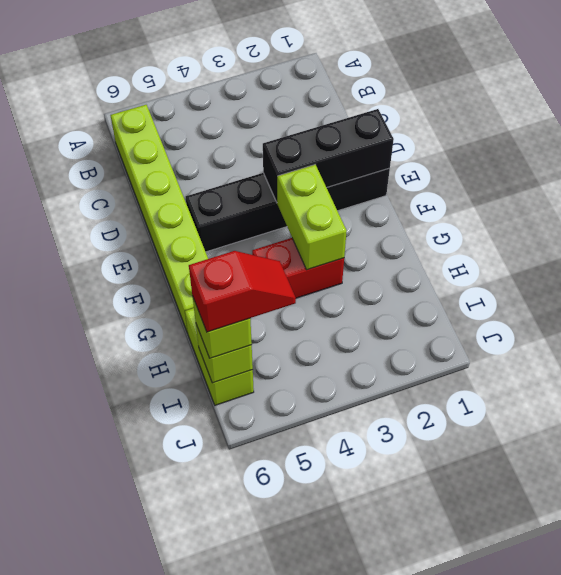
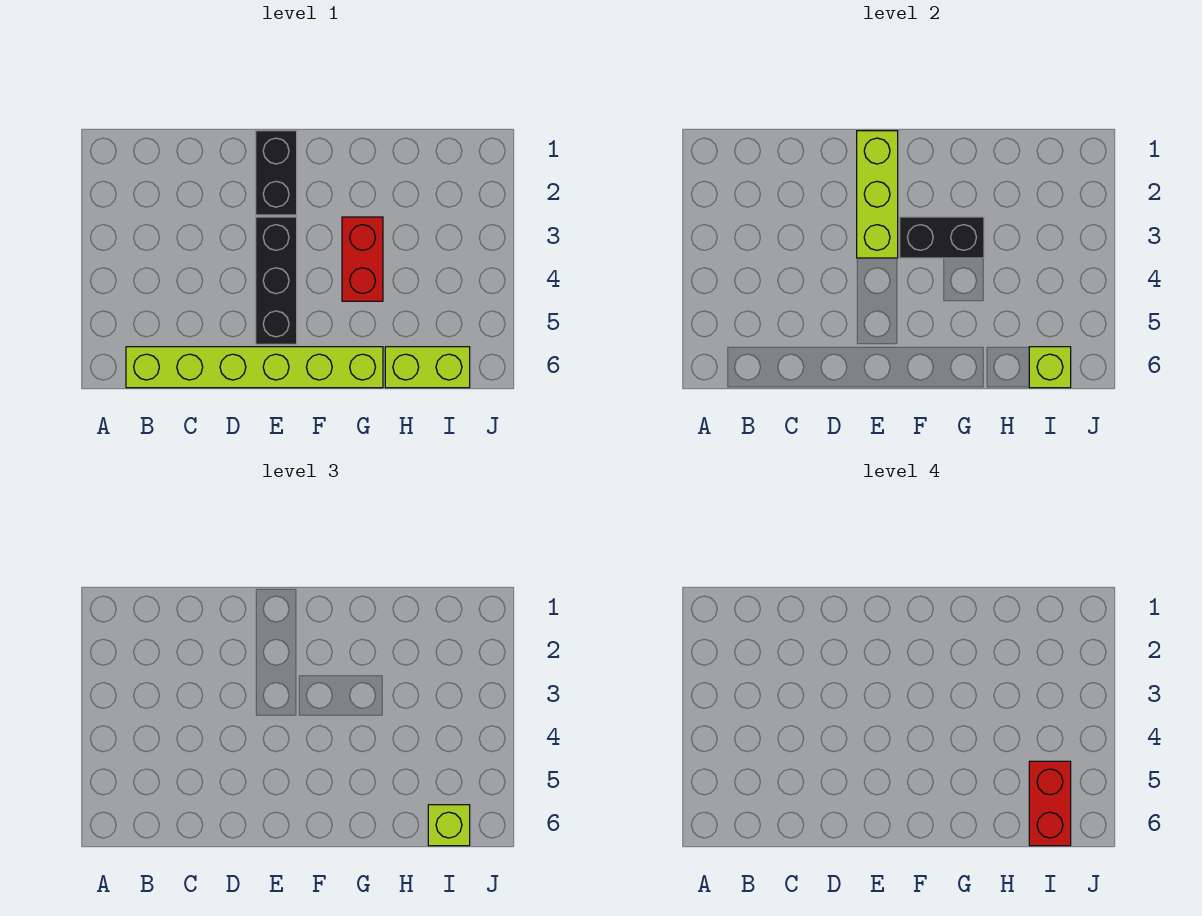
black 1x3 brick [263,109,394,202] -> lime 1x3 brick [857,131,898,258]
lime 1x2 brick [277,165,347,270] -> black 1x2 brick [900,217,984,258]
red 1x2 slope [189,251,296,332] -> red 1x2 brick [1029,761,1071,846]

